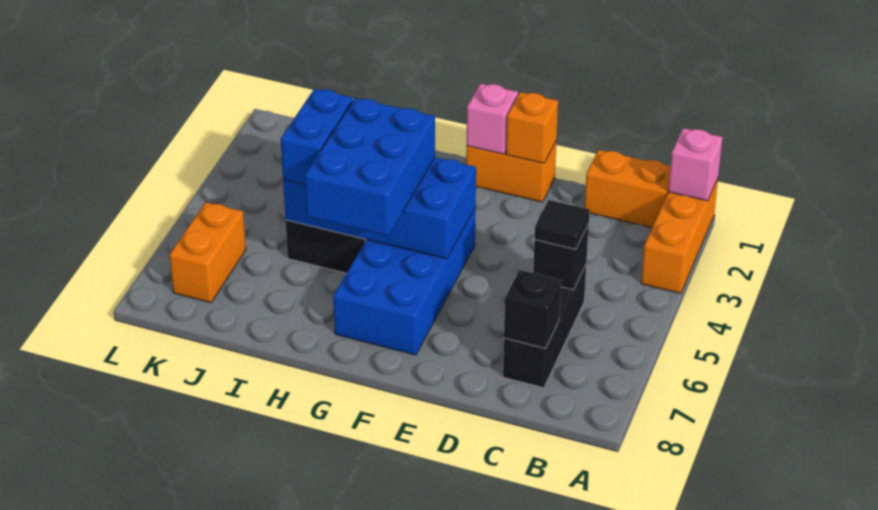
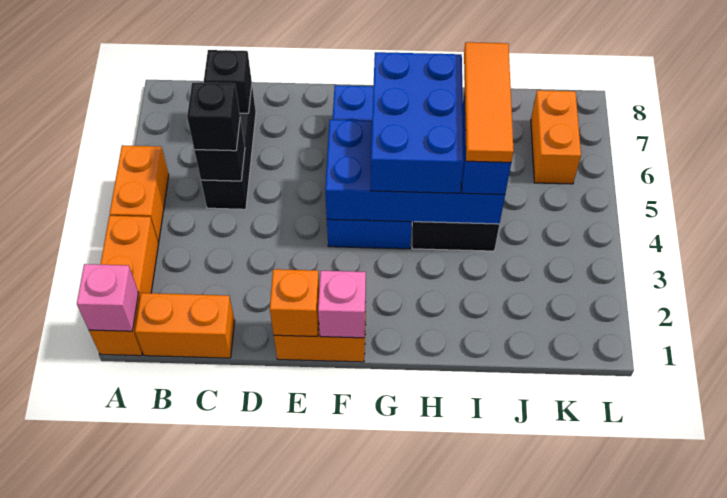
none -> orange 1x2 brick [110,145,169,242]
black 1x1 tile [535,200,590,249] -> black 1x1 brick [187,83,240,151]
none -> orange 1x3 tile [464,42,514,162]

